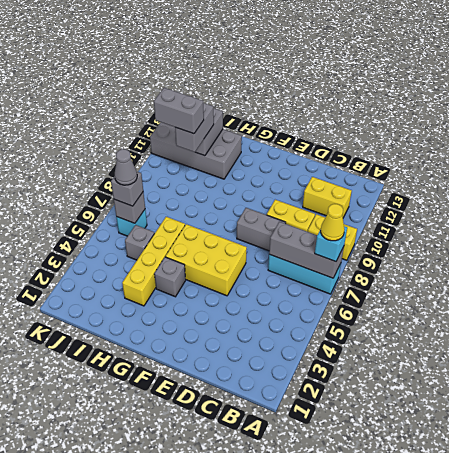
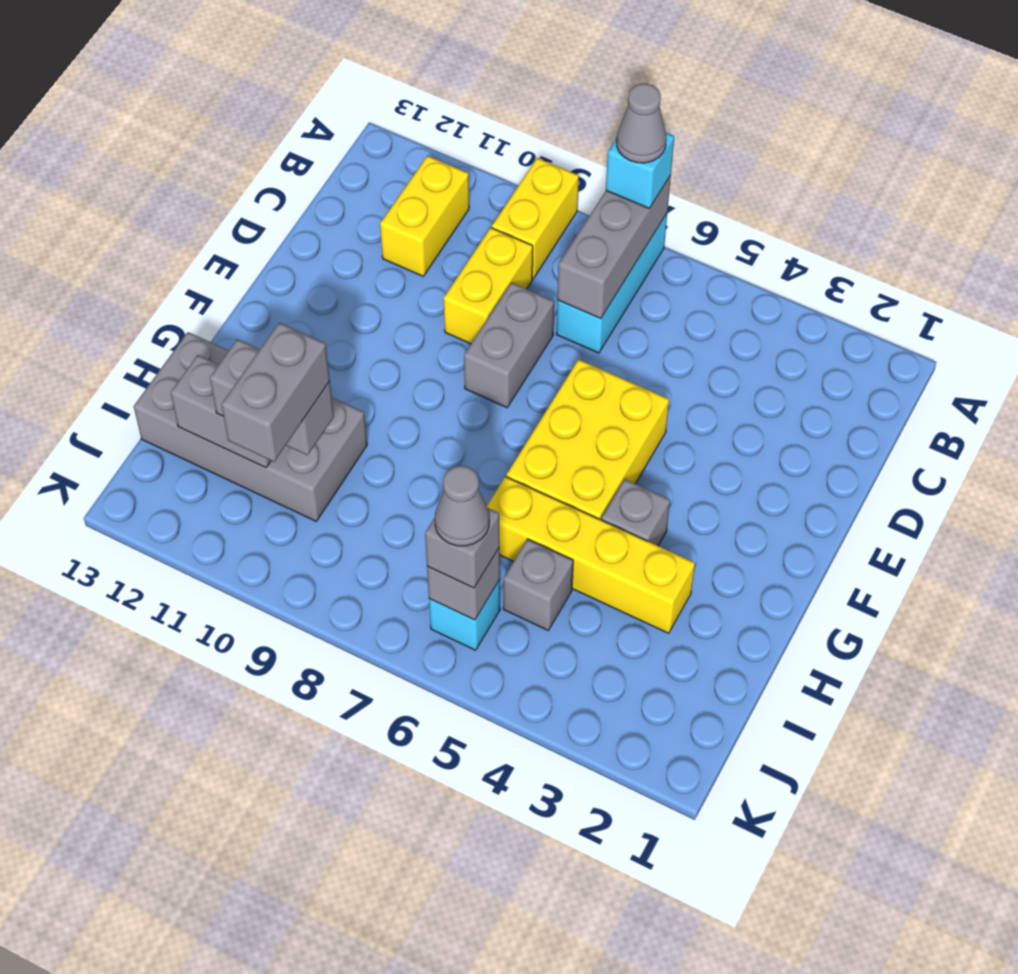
yellow 1x1 cone [321,204,345,241] -> grey 1x1 cone [617,84,666,163]
grey 2x4 brick [150,122,242,179] -> grey 2x4 brick turned to [134,332,367,521]

